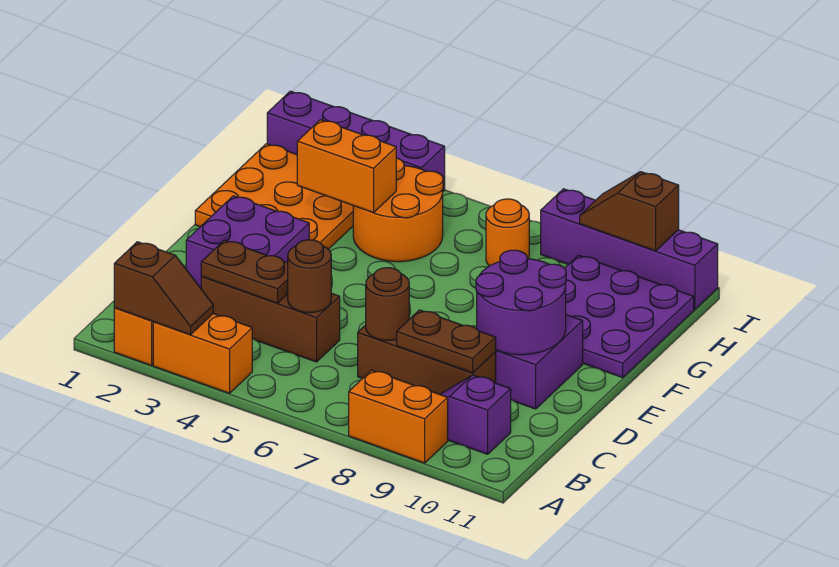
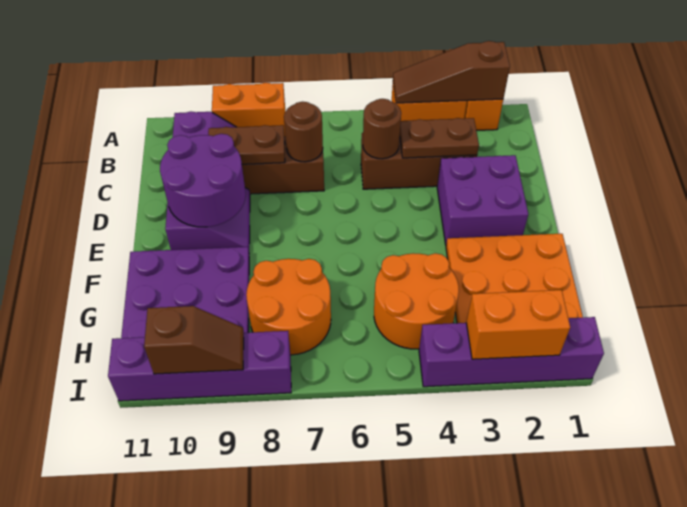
brown 1x2 slope [114,242,213,335] -> brown 1x3 slope [393,41,510,103]
orange 1x2 brick [297,120,396,213] -> orange 1x2 brick moved to [466,290,570,359]
orange 1x1 round brick [486,199,529,266] -> orange 2x2 round brick [246,259,331,355]

